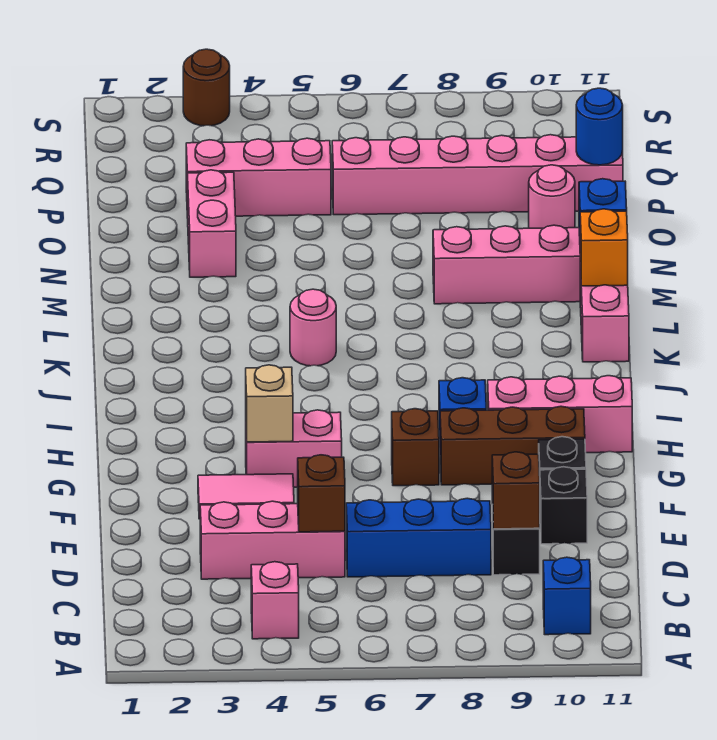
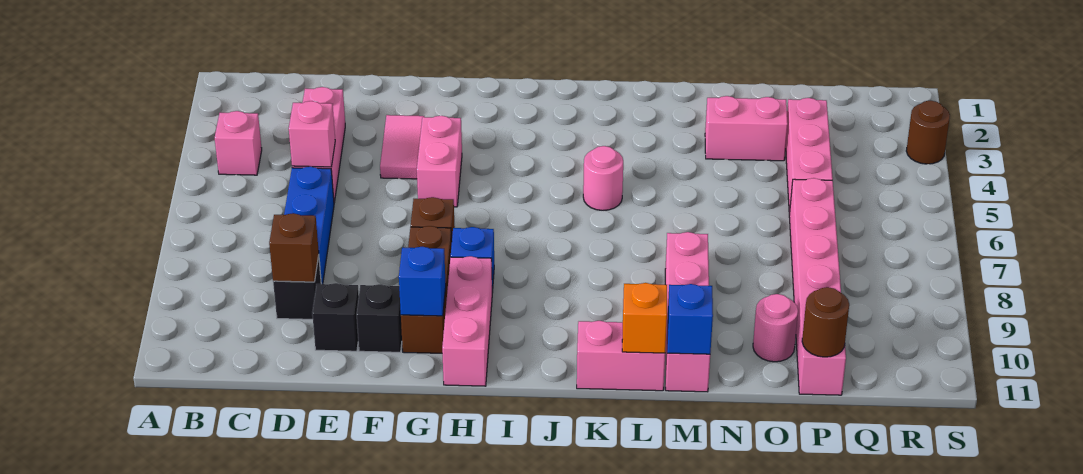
blue 1x1 brick [543,557,591,635] -> blue 1x1 brick moved to [399,247,446,316]
brown 1x1 brick [298,455,345,532] -> pink 1x1 brick [289,101,335,167]
tan 1x1 brick [246,365,293,442] -> none
blue 1x1 round brick [576,88,623,165] -> brown 1x1 round brick [802,287,849,357]

